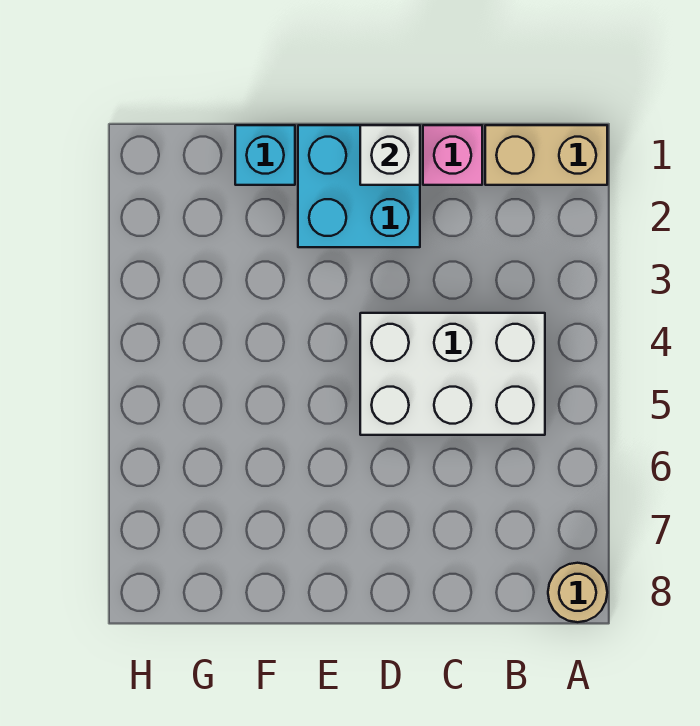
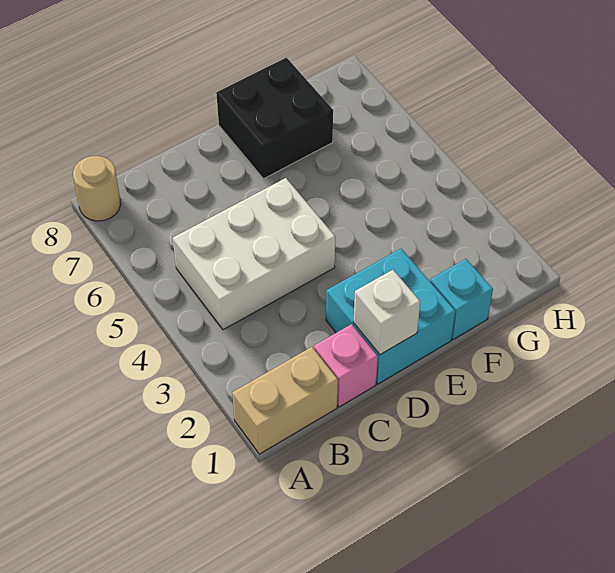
none -> black 2x2 brick [216,58,333,179]

